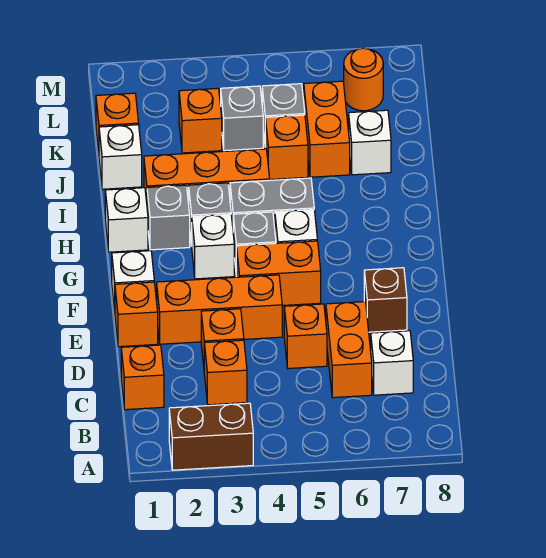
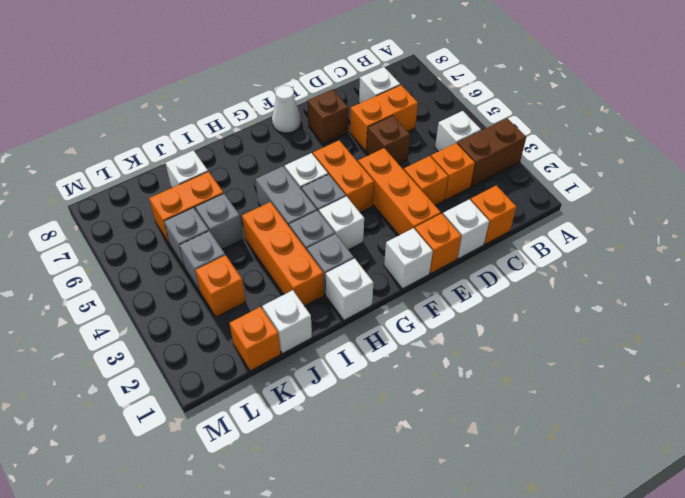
brown 1x2 brick [169,403,253,470] -> brown 1x2 brick turned to [457,118,526,187]
none -> white 1x1 brick [435,111,481,152]
none -> white 1x1 brick [443,199,489,259]
orange 1x1 brick [284,304,327,369] -> brown 1x1 brick [367,116,410,164]
none -> white 1x1 cone [272,85,301,133]
orange 1x1 brick [265,115,308,180] -> grey 1x1 brick [195,194,243,249]
orange 1x1 round brick [344,48,383,111] -> none

